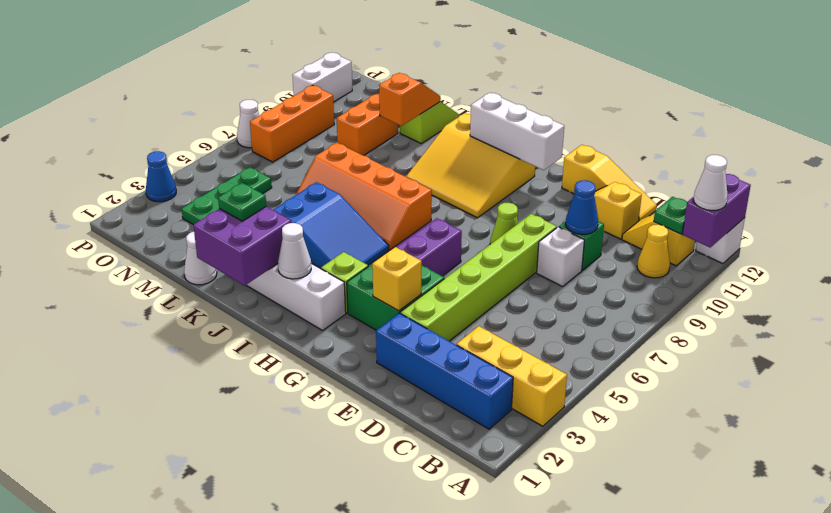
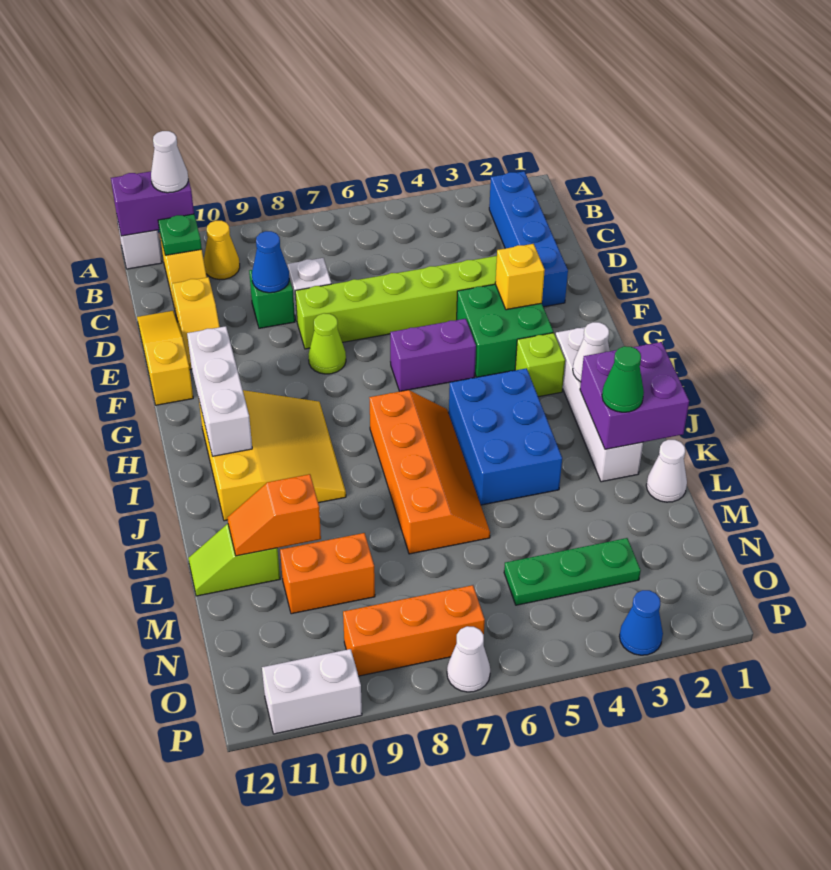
yellow 1x3 brick [457,326,567,426] -> none
blue 2x3 slope [273,182,389,268] -> blue 2x3 brick [449,368,562,505]
green 1x1 plate [218,183,266,221] -> green 1x1 cone [602,346,644,412]

